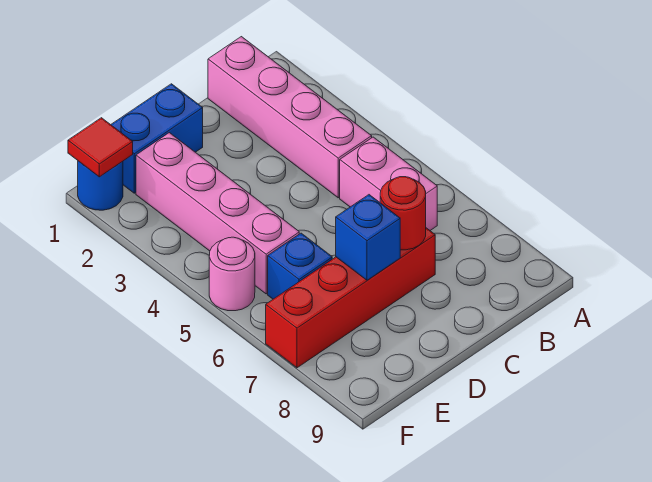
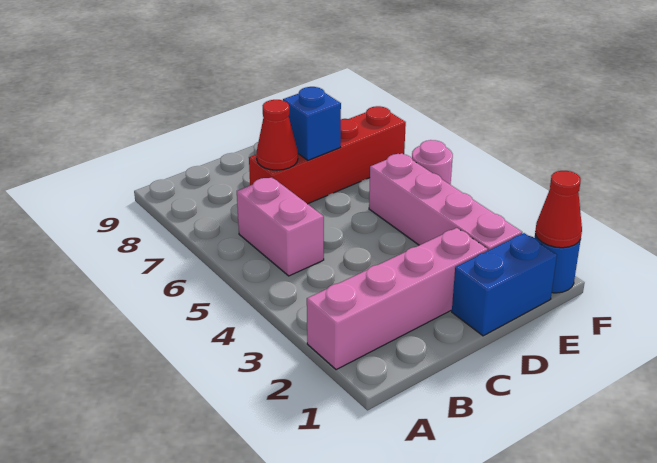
pink 1x4 brick [208,37,372,198] -> pink 1x4 brick turned to [307,228,488,370]
red 1x1 round brick [380,177,426,250] -> red 1x1 cone [257,100,298,170]
blue 1x1 brick [268,233,332,299] -> none
red 1x1 tile [68,118,133,177] -> red 1x1 cone [535,171,582,248]

